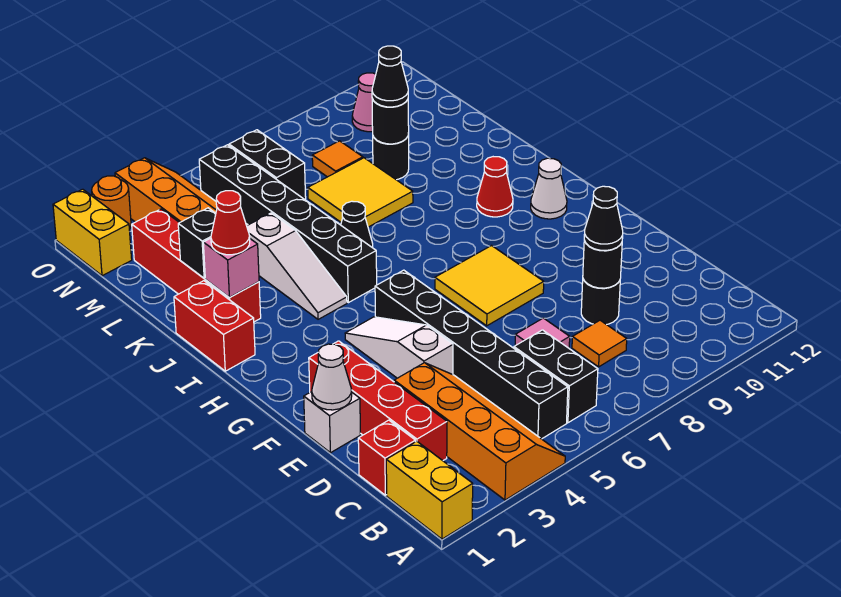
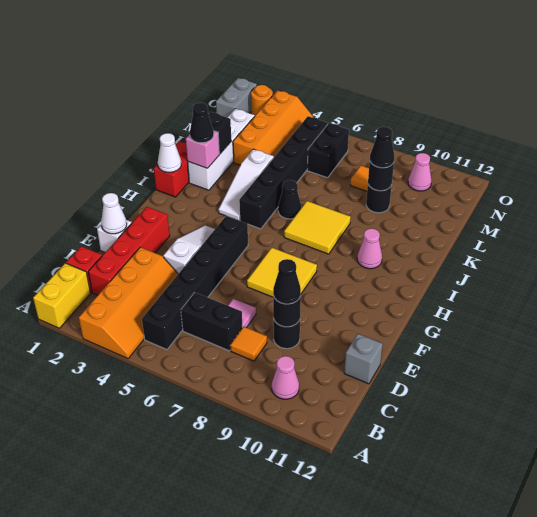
black 1x2 brick [514,330,598,423] -> black 1x2 brick turned to [181,293,242,351]
none -> pink 1x1 cone [272,356,299,399]
none -> grey 1x1 brick [344,334,383,384]
white 1x1 cone [531,158,567,219] -> white 1x1 cone moved to [158,133,181,172]
red 1x1 cone [477,157,513,217] -> pink 1x1 cone [357,228,382,269]
red 1x4 brick [132,209,261,322] -> white 1x4 brick [188,109,255,190]
red 1x1 cone [211,191,250,255] -> black 1x1 cone [190,103,214,143]
yellow 2x2 tile [308,158,413,227] -> yellow 2x2 tile moved to [284,201,351,254]
yellow 1x2 brick [53,189,132,276] -> grey 1x2 brick [216,78,257,117]

